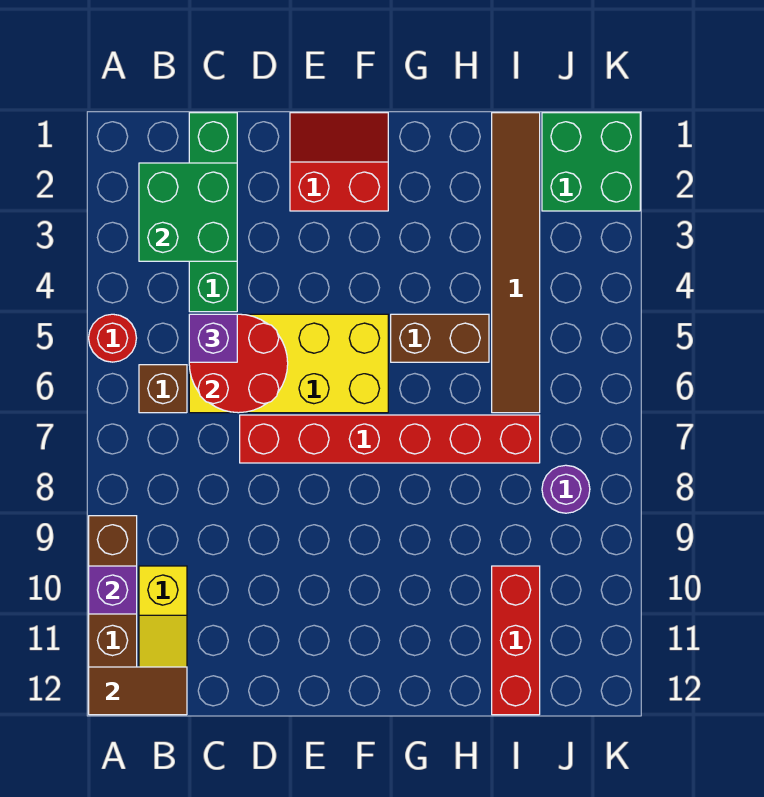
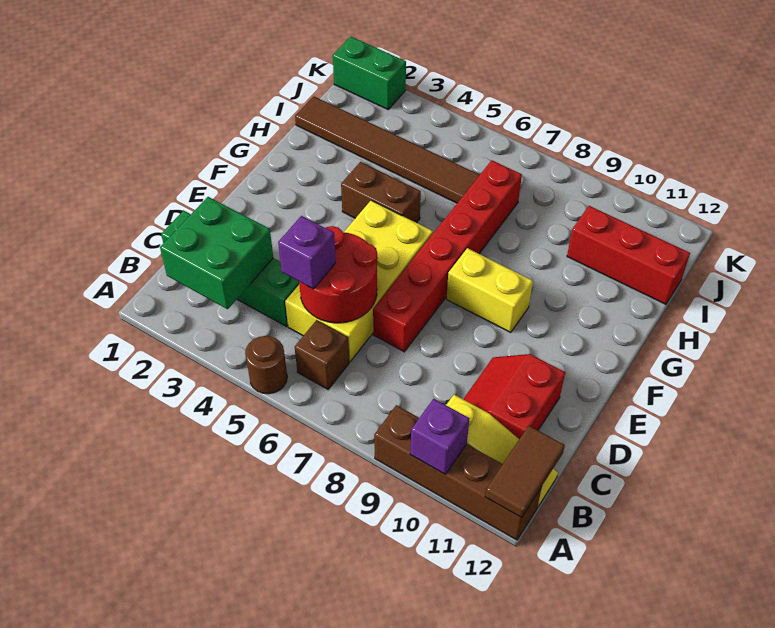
red 1x1 round brick [89,314,136,362] -> brown 1x1 round brick [245,336,287,394]
red 2x2 slope [290,113,388,211] -> red 2x2 slope moved to [463,354,565,439]
none -> yellow 1x2 brick [447,248,533,333]
brown 1x2 brick [391,314,489,362] -> brown 1x2 brick turned to [341,162,421,223]
green 2x2 brick [542,113,640,211] -> green 1x2 brick [333,37,406,109]
purple 1x1 round brick [542,465,590,513] -> none

